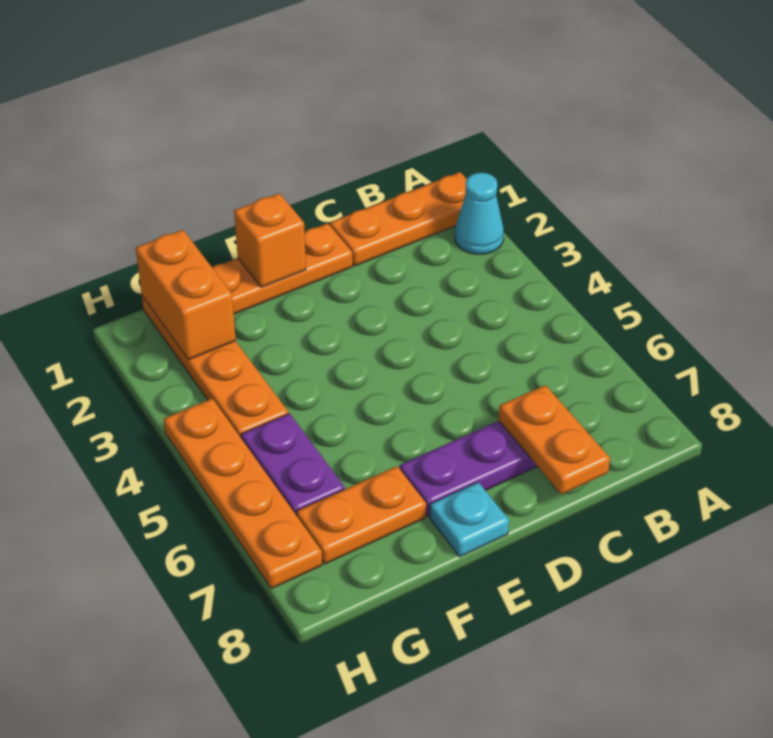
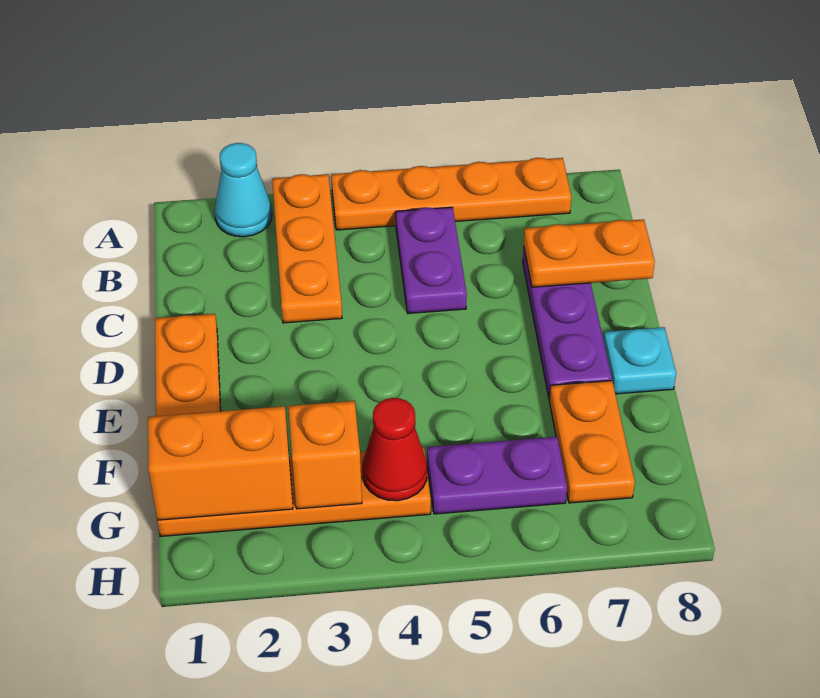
orange 1x3 plate [330,172,467,266] -> orange 1x3 plate moved to [272,174,342,323]
none -> purple 1x2 plate [396,207,467,314]
orange 1x1 brick [234,193,306,287] -> orange 1x1 brick moved to [288,401,362,509]
none -> red 1x1 cone [362,398,427,501]
orange 1x4 plate [164,398,322,589] -> orange 1x4 plate moved to [331,158,571,230]

